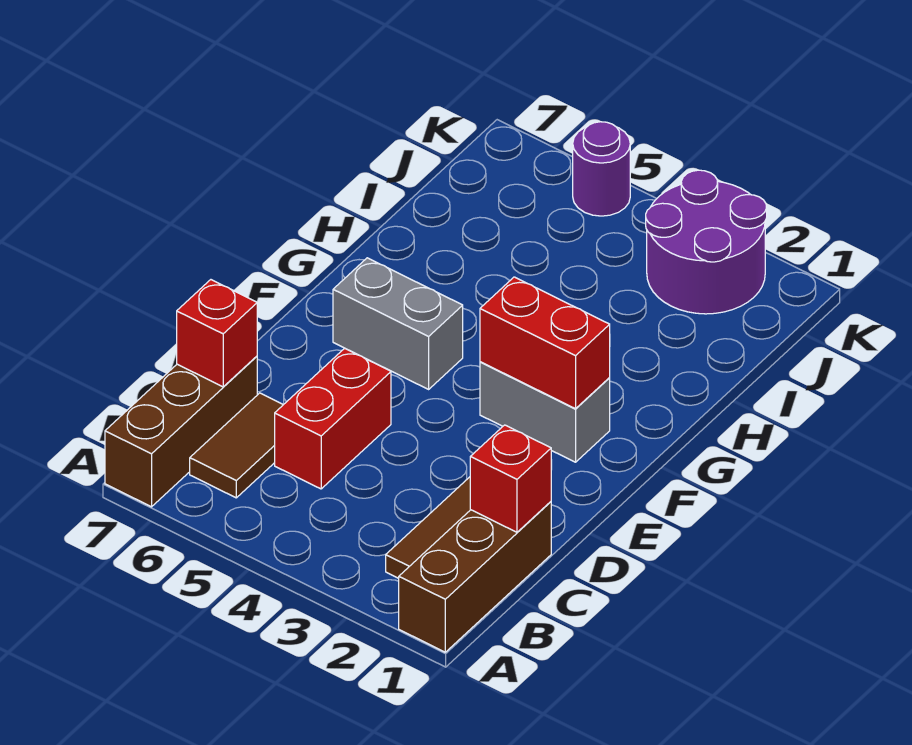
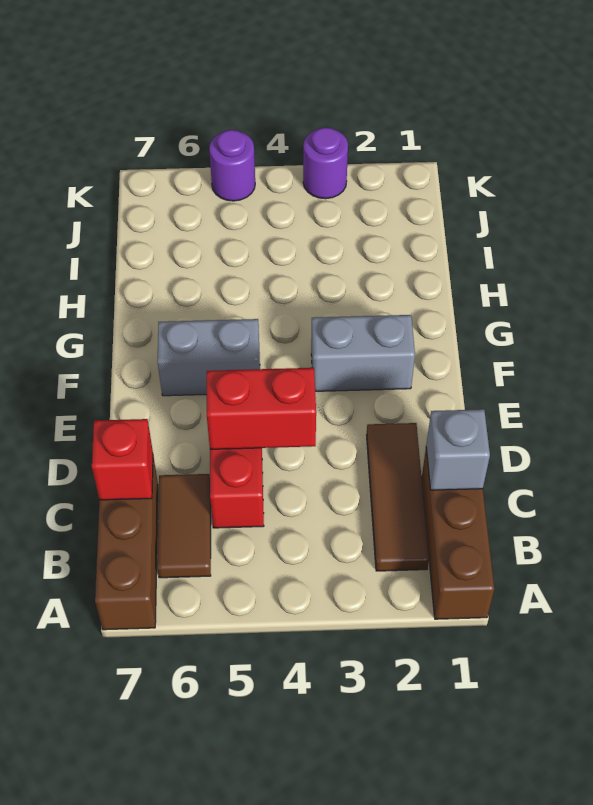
red 1x1 brick [470,425,551,532] -> grey 1x1 brick [426,409,490,490]
red 1x2 brick [480,277,610,409] -> red 1x2 brick moved to [207,368,316,449]
purple 2x2 round brick [646,170,767,314] -> purple 1x1 round brick [303,127,348,199]

